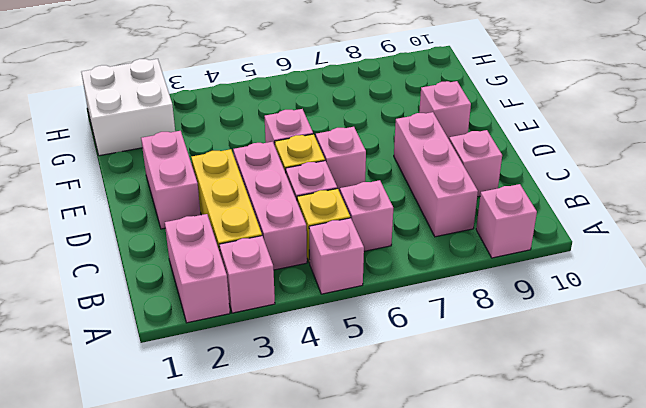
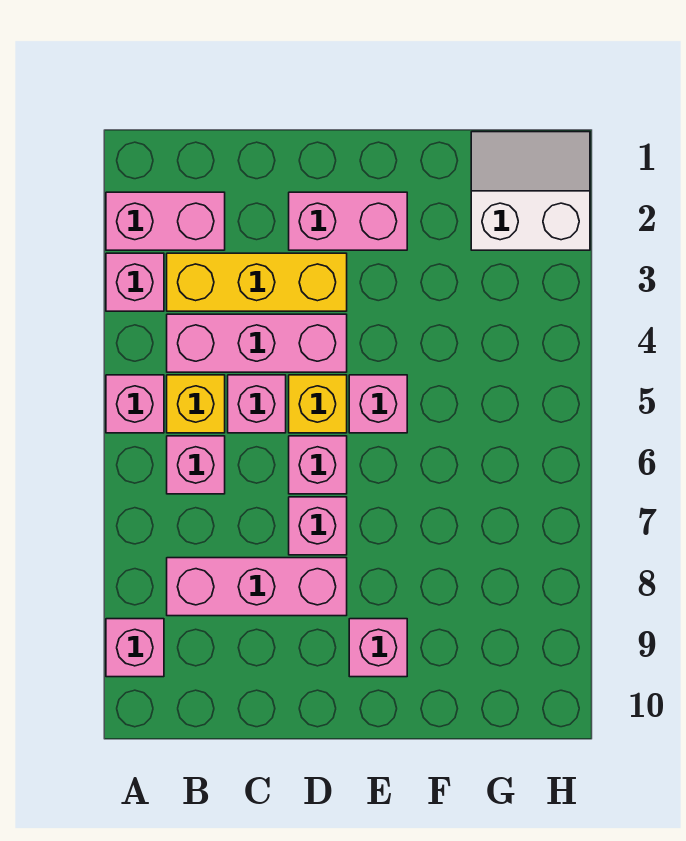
pink 1x1 brick [449,130,502,197] -> pink 1x1 brick moved to [289,497,347,555]
white 2x2 brick [81,59,175,156] -> white 2x2 slope [471,132,590,250]

